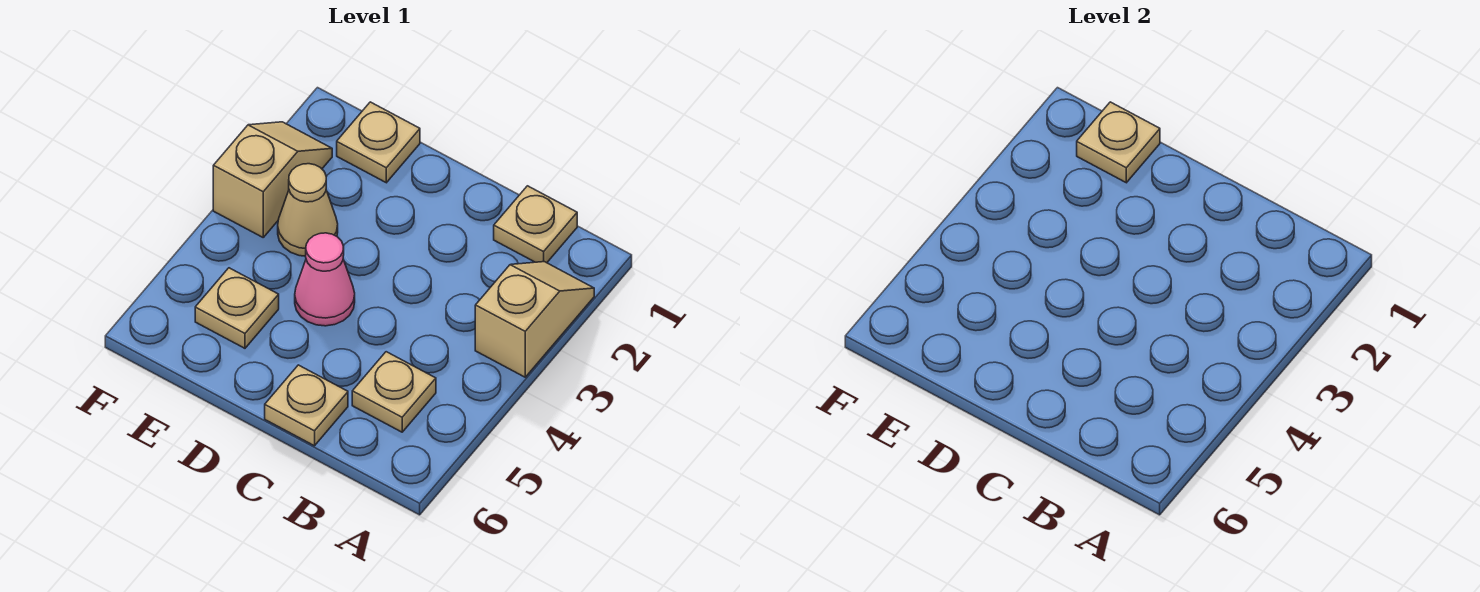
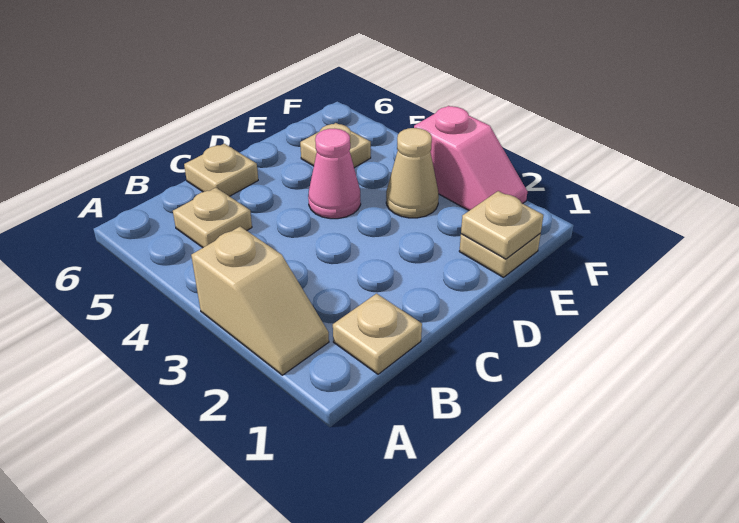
tan 1x2 slope [213,122,332,237] -> pink 1x2 slope [414,106,527,211]

